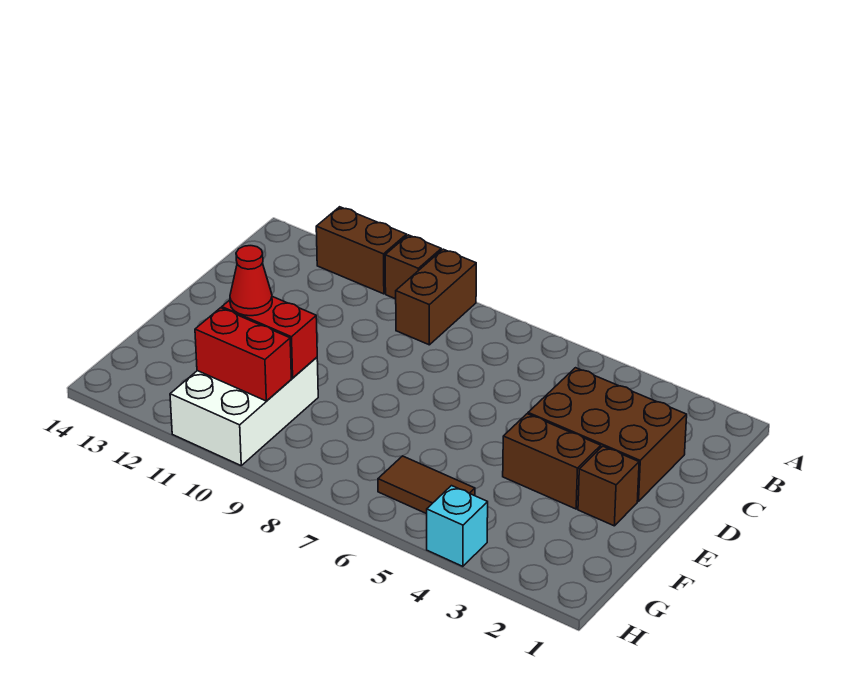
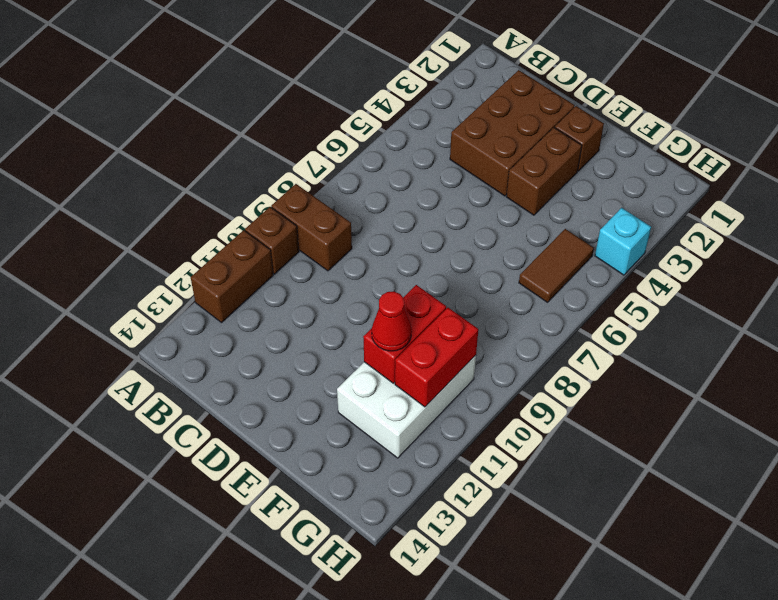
white 2x3 brick [170,357,318,465] -> white 2x3 brick turned to [337,355,476,458]

